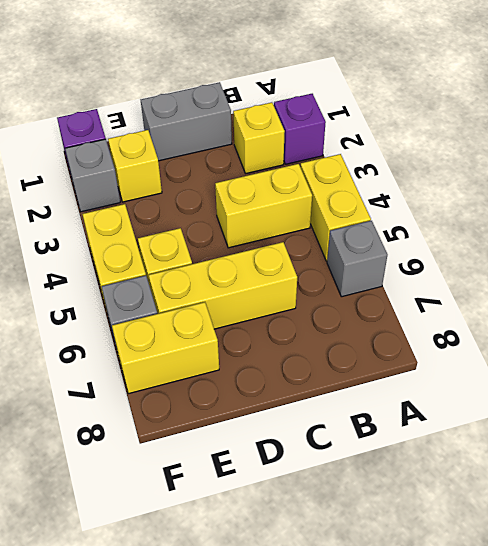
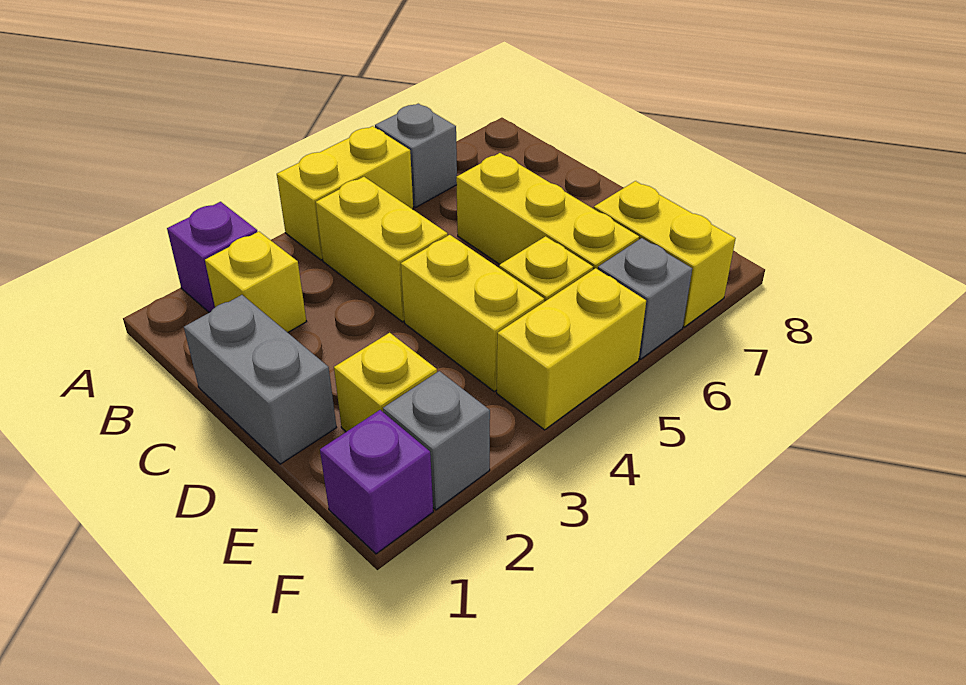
none -> yellow 1x2 brick [401,235,544,391]

